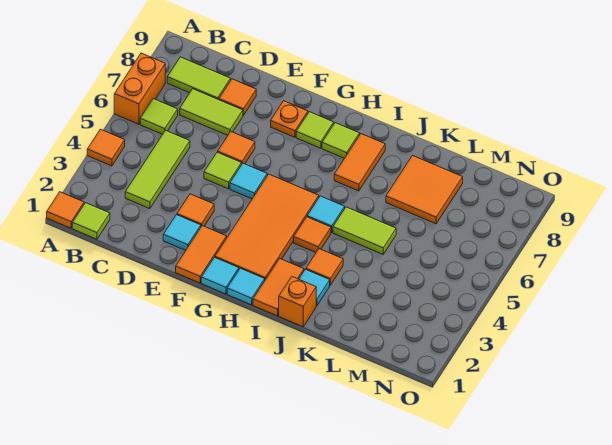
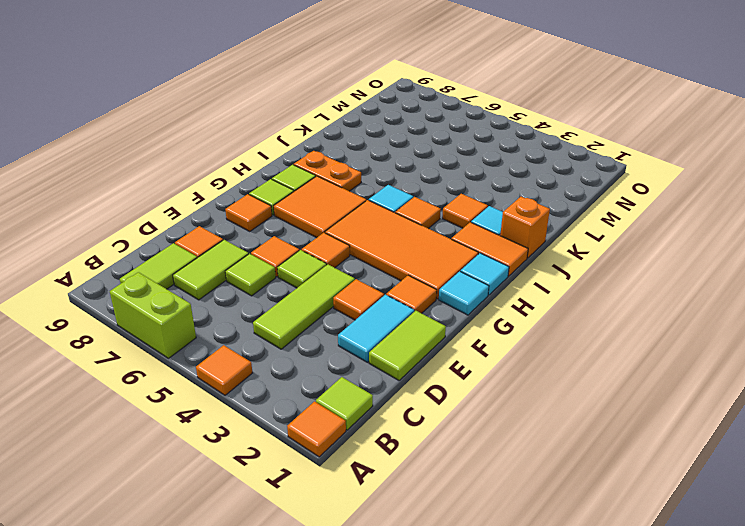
orange 1x2 brick [114,53,165,124] -> lime 1x2 brick [110,272,196,358]
lime 1x1 tile [140,99,178,134] -> lime 1x1 tile moved to [225,254,276,296]
lime 1x3 tile [125,130,190,209] -> lime 1x3 tile turned to [253,264,355,349]
cyan 1x1 tile [163,215,201,250] -> cyan 1x2 tile [338,295,414,362]
orange 1x2 tile [176,226,227,283] -> orange 1x1 tile [386,275,437,313]
cyan 1x1 tile [230,163,267,199] -> orange 1x1 tile [302,233,350,268]
orange 1x1 plate [271,101,308,137] -> orange 1x1 tile [225,194,272,231]
orange 1x2 tile [334,134,385,191] -> orange 1x2 plate [294,151,361,191]
lime 1x2 tile [333,207,396,254] -> lime 1x2 tile moved to [369,311,446,380]
orange 2x2 tile [386,156,463,224] -> orange 2x2 tile moved to [274,176,366,238]

